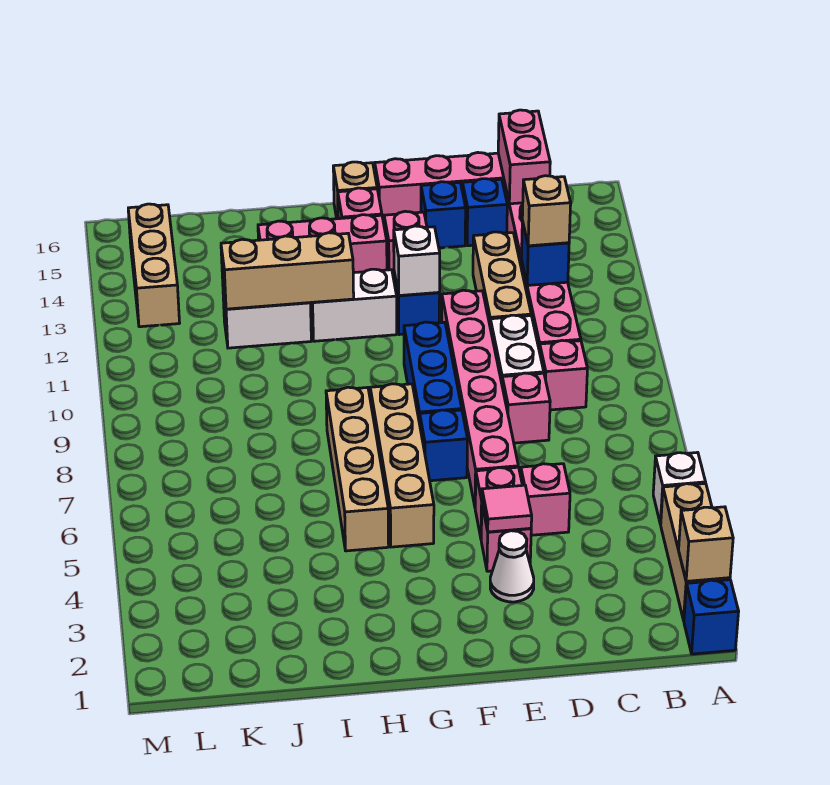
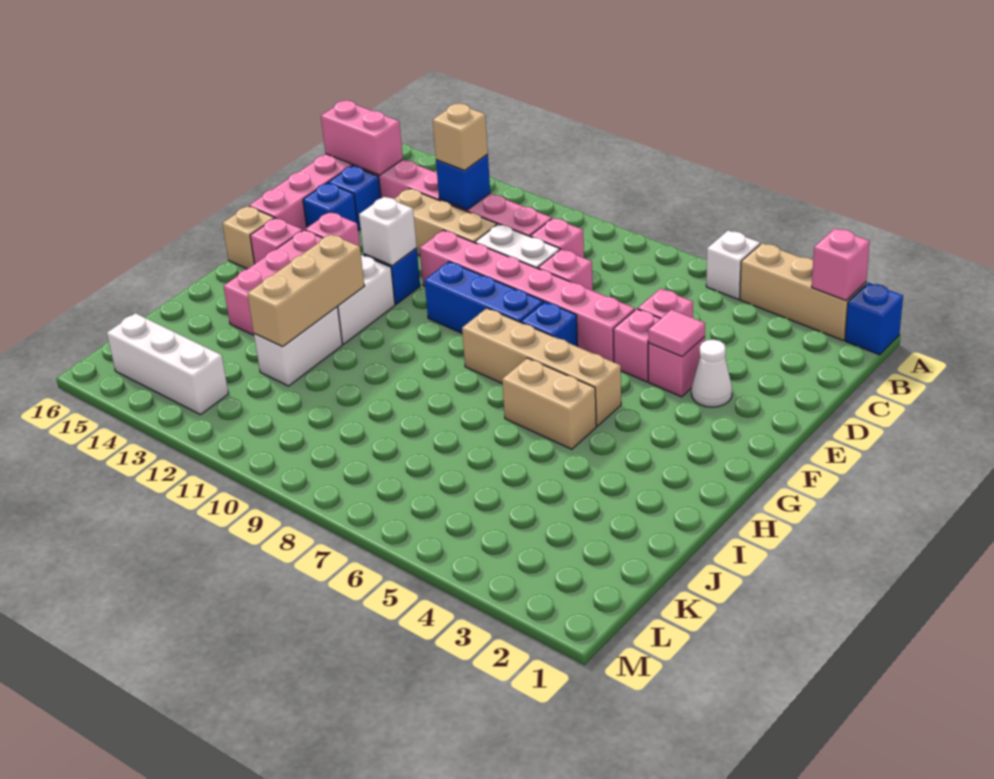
tan 1x1 brick [679,507,733,581] -> pink 1x1 brick [812,228,870,300]
tan 1x4 brick [326,387,389,551] -> tan 1x2 brick [502,358,596,449]
tan 1x3 brick [128,204,180,327] -> white 1x3 brick [107,313,229,415]

